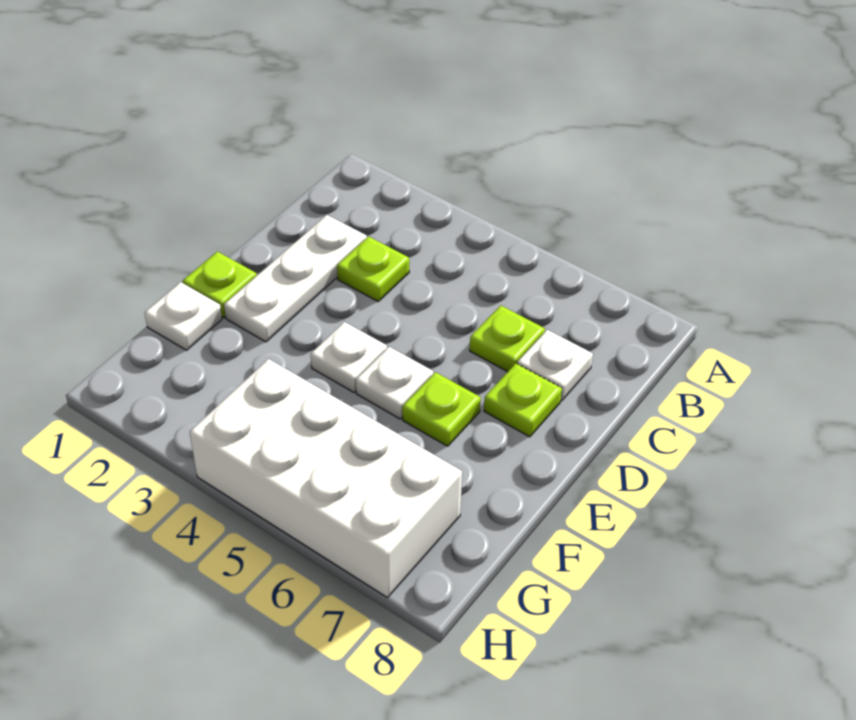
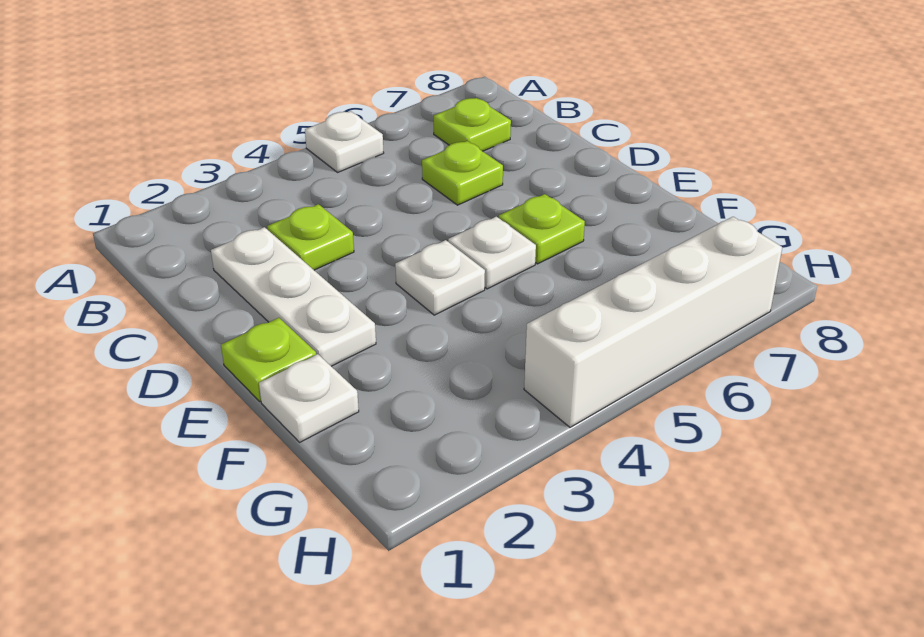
white 1x1 plate [517,330,593,401] -> white 1x1 plate moved to [305,111,384,172]
lime 1x1 plate [484,364,562,437] -> lime 1x1 plate moved to [434,98,511,151]
white 2x4 brick [190,359,462,598] -> white 1x4 brick [524,217,782,427]

